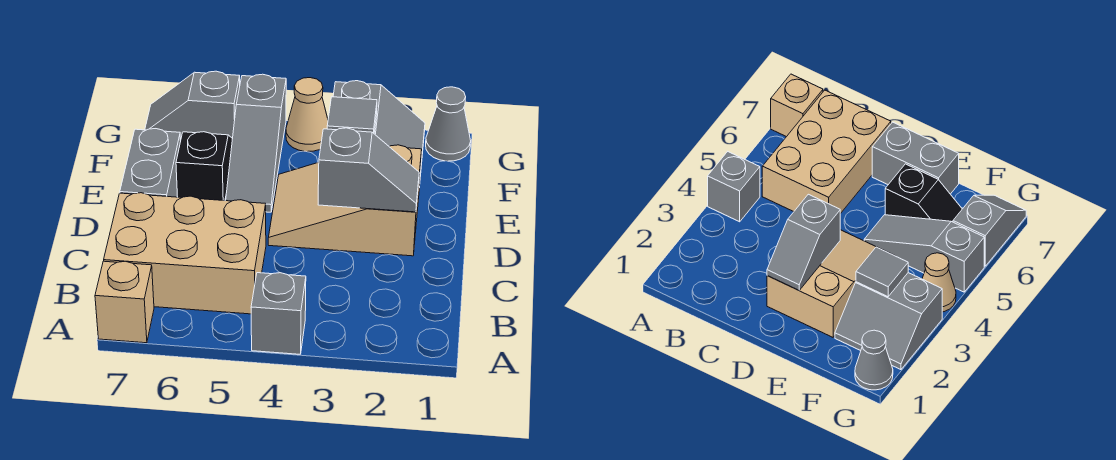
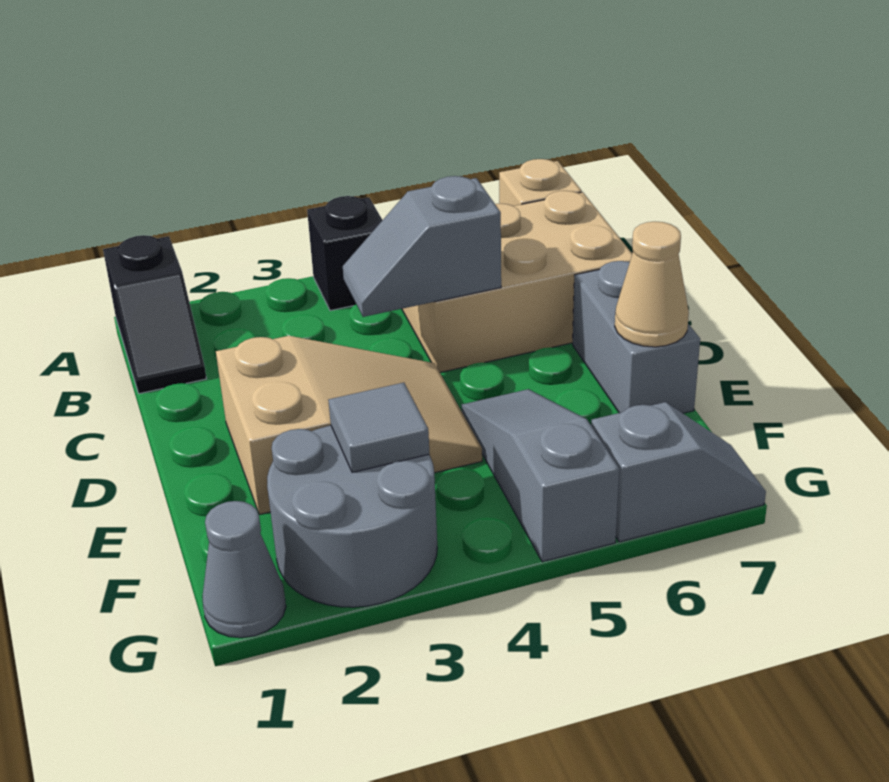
grey 1x1 brick [251,273,306,354] -> black 1x1 brick [307,196,382,311]
grey 1x2 slope [318,128,419,212] -> grey 1x2 slope moved to [343,176,501,317]
black 1x2 slope [176,132,232,201] -> black 1x2 slope moved to [103,235,206,394]
grey 2x2 slope [333,81,425,188] -> grey 2x2 round brick [267,425,437,607]
tan 1x1 cone [286,78,328,152] -> tan 1x1 cone moved to [615,222,689,347]

